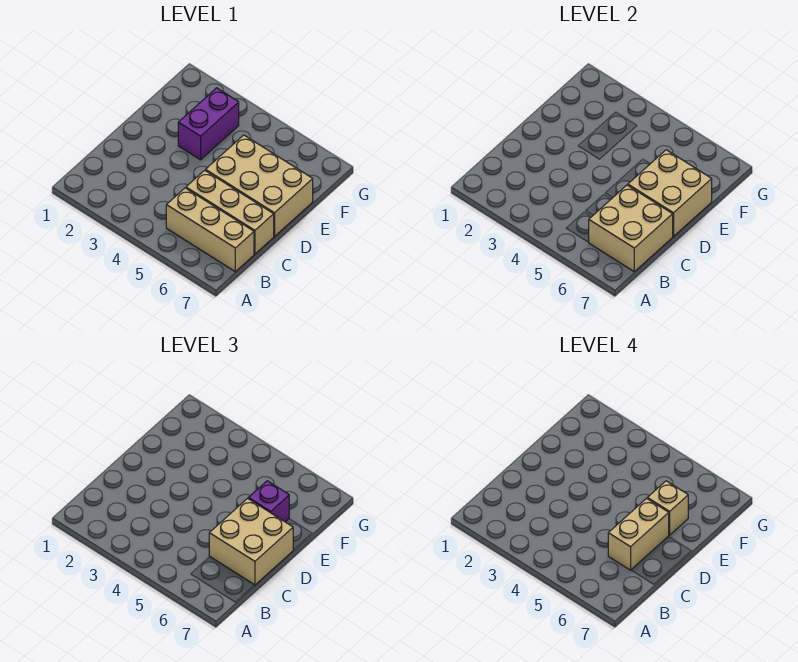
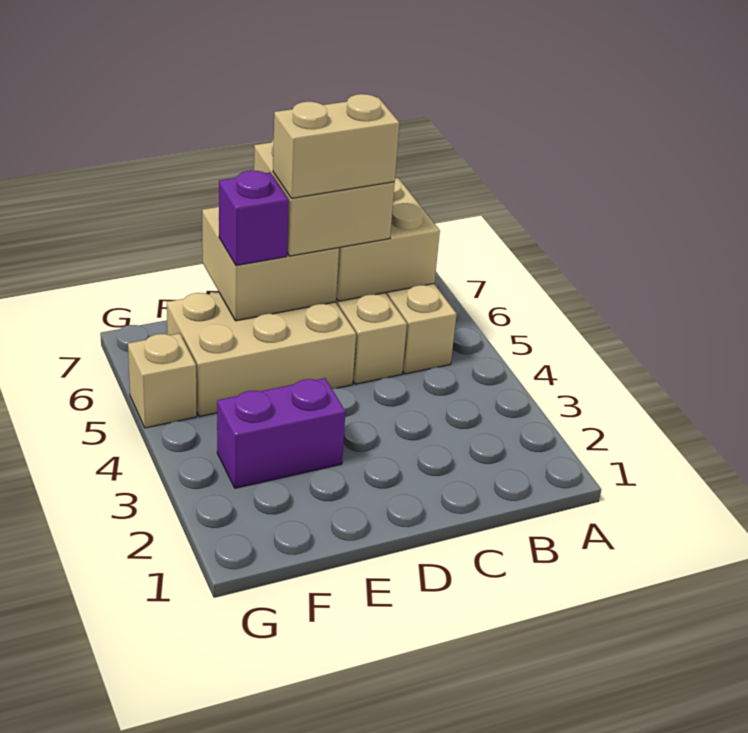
tan 2x3 brick [206,135,313,236] -> tan 2x3 brick turned to [167,293,356,417]
tan 1x1 brick [647,481,688,535] -> tan 1x1 brick moved to [128,334,197,428]

